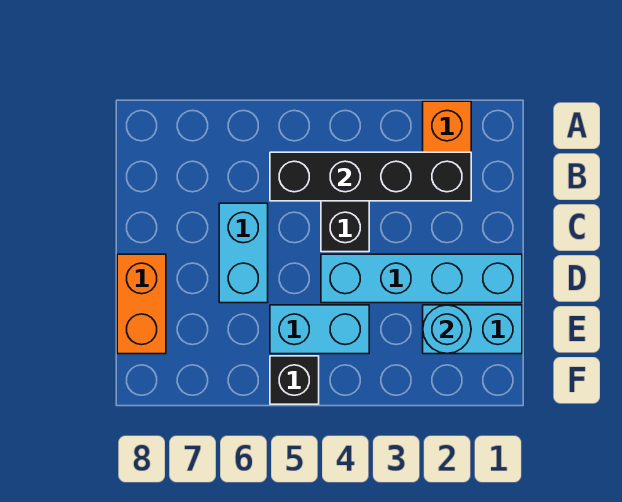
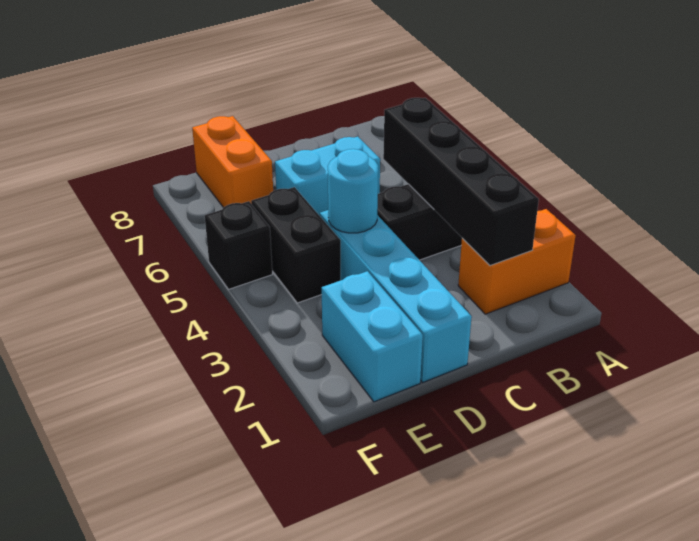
orange 1x2 brick [117,254,166,354] -> orange 1x2 brick turned to [192,116,273,208]
cyan 1x1 round brick [423,305,471,354] -> cyan 1x1 round brick moved to [328,149,378,233]
cyan 1x2 brick [270,305,369,354] -> black 1x2 brick [251,187,341,303]

